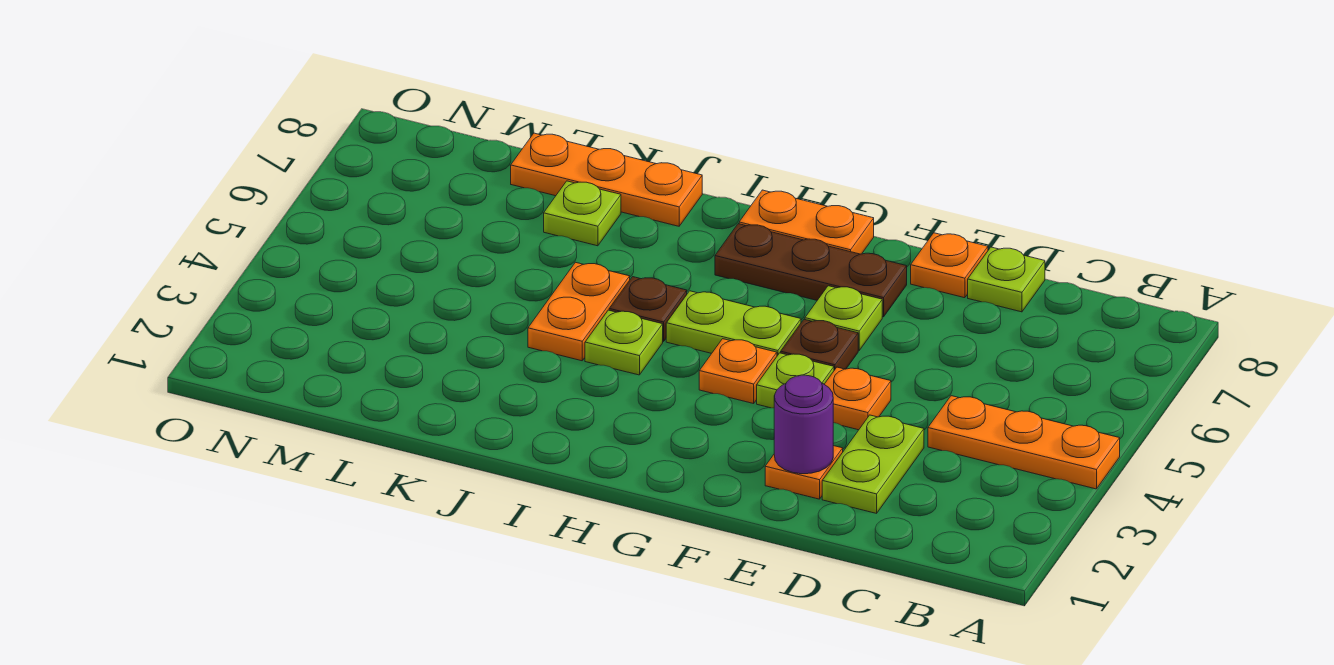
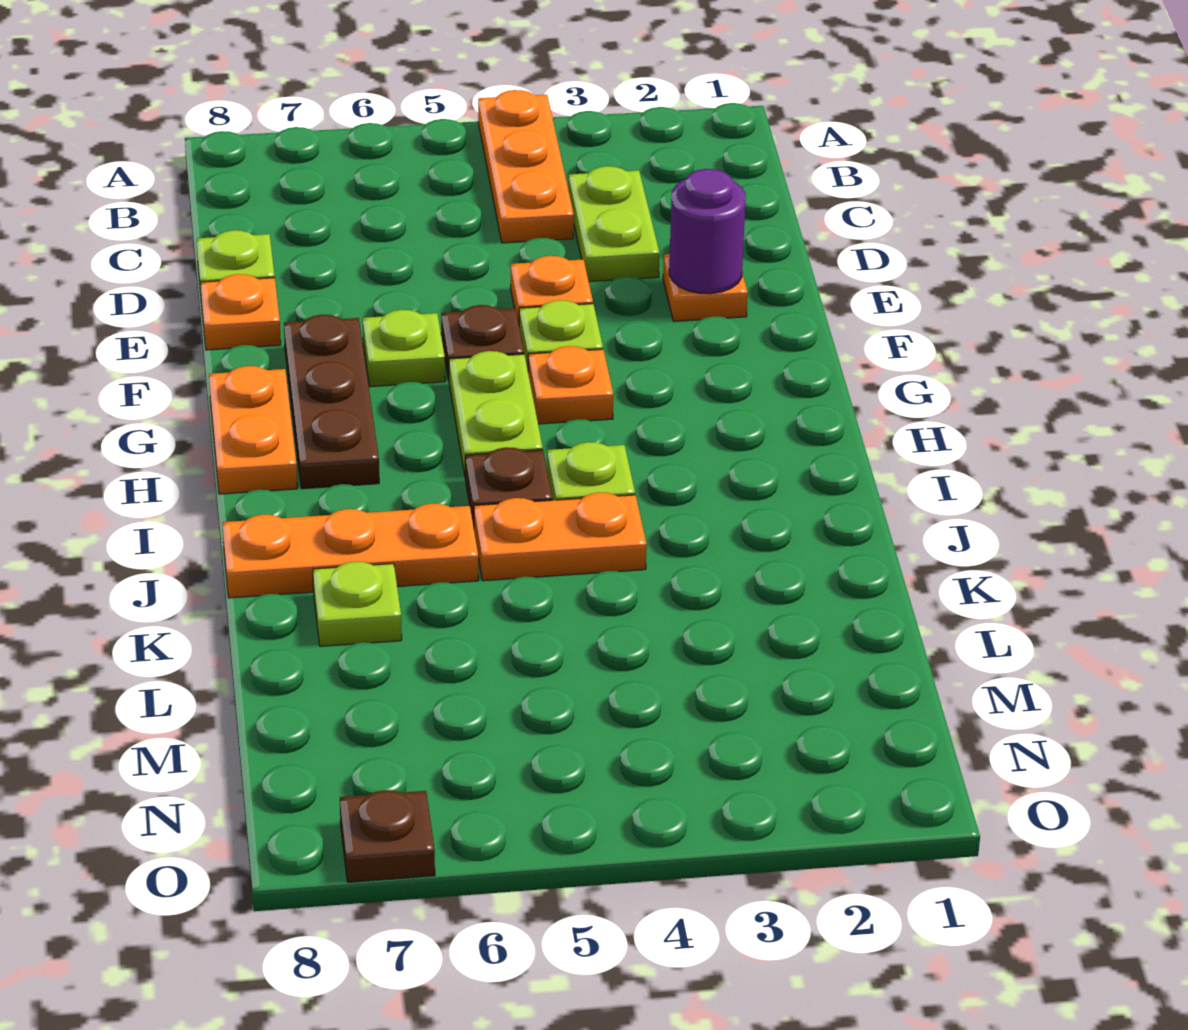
lime 1x2 plate [822,415,924,513] -> lime 1x2 plate turned to [568,166,660,282]
orange 1x3 plate [511,133,702,226] -> orange 1x3 plate turned to [222,503,478,598]
none -> brown 1x1 plate [340,790,435,882]

